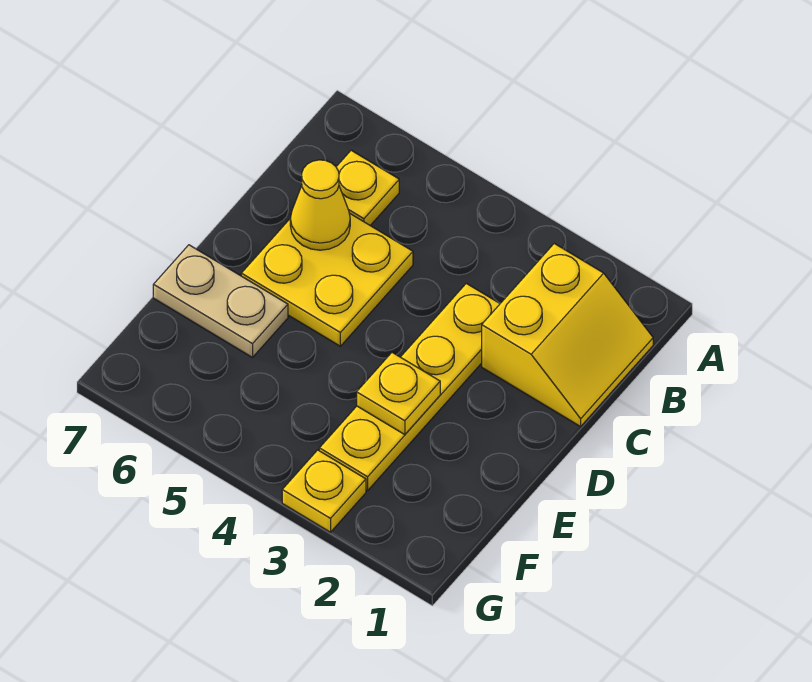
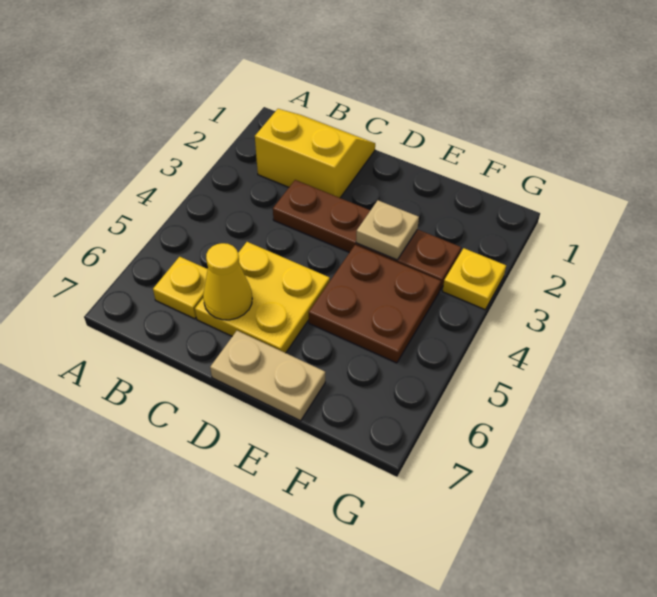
yellow 1x4 plate [319,283,500,491] -> brown 1x4 plate [273,180,461,290]
yellow 1x1 plate [357,353,440,435] -> tan 1x1 plate [356,200,419,260]
none -> brown 2x2 plate [309,245,441,363]
tan 1x2 plate [153,245,288,358] -> tan 1x2 plate turned to [210,331,325,421]

